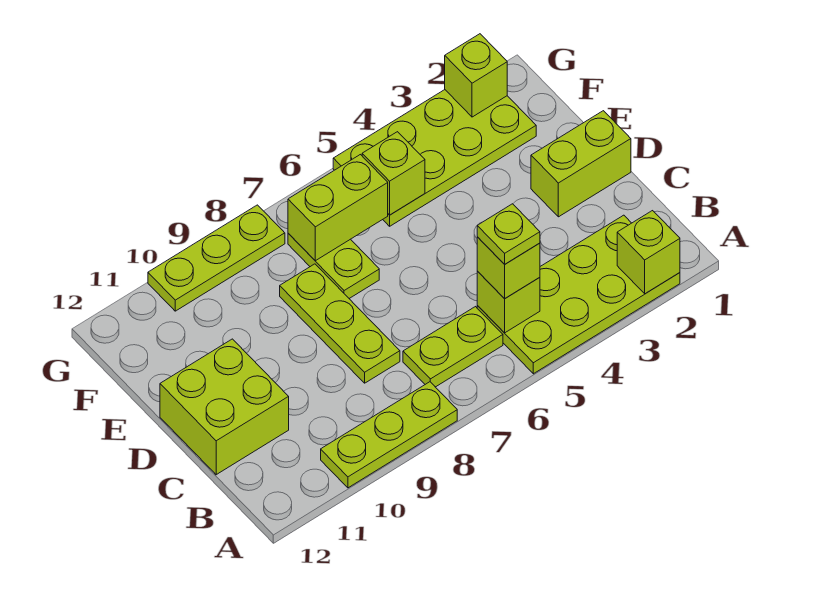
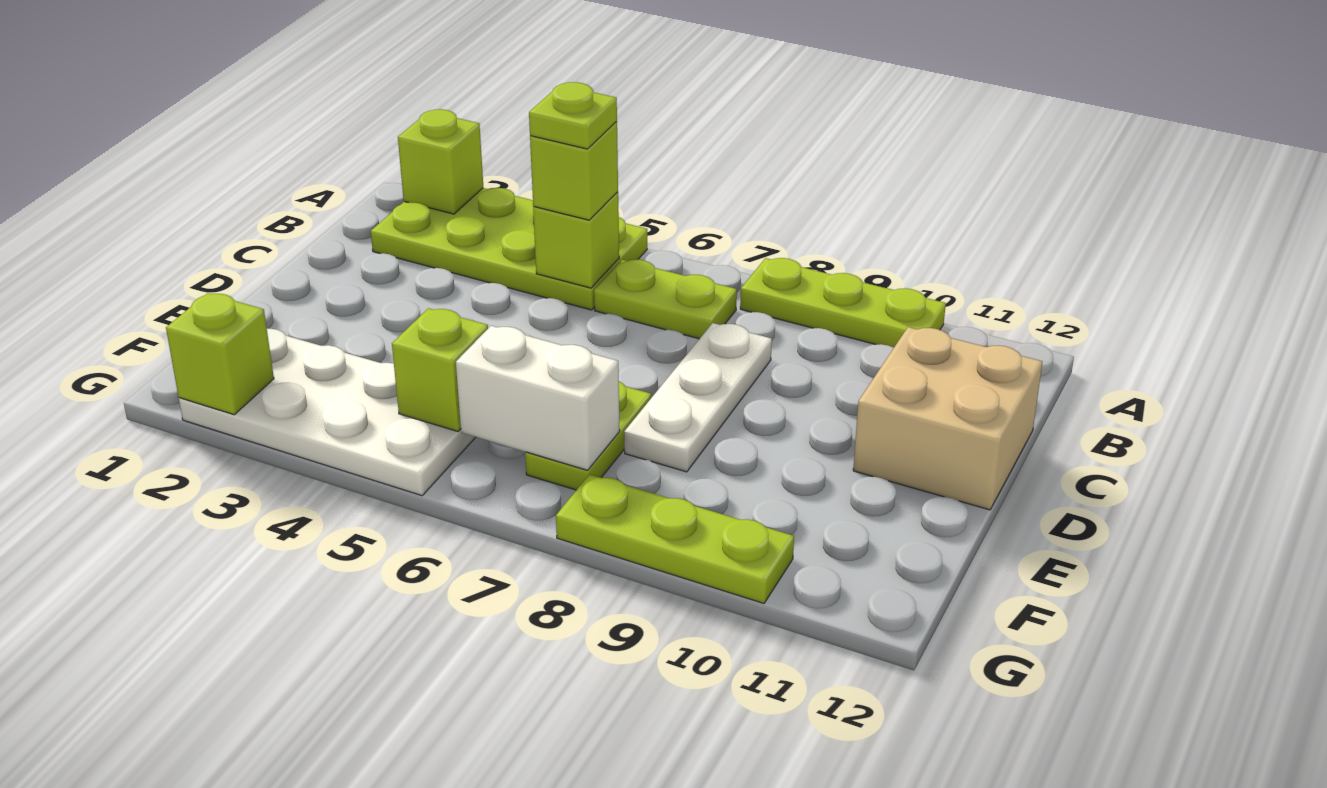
lime 1x3 plate [280,264,400,383] -> white 1x3 plate [624,323,772,472]
lime 2x2 brick [160,339,289,475] -> tan 2x2 brick [853,327,1042,510]
lime 1x2 brick [531,111,631,217] -> none
lime 2x4 plate [333,90,536,226] -> white 2x4 plate [179,329,476,496]
lime 1x2 brick [288,155,388,261] -> white 1x2 brick [456,326,620,470]

